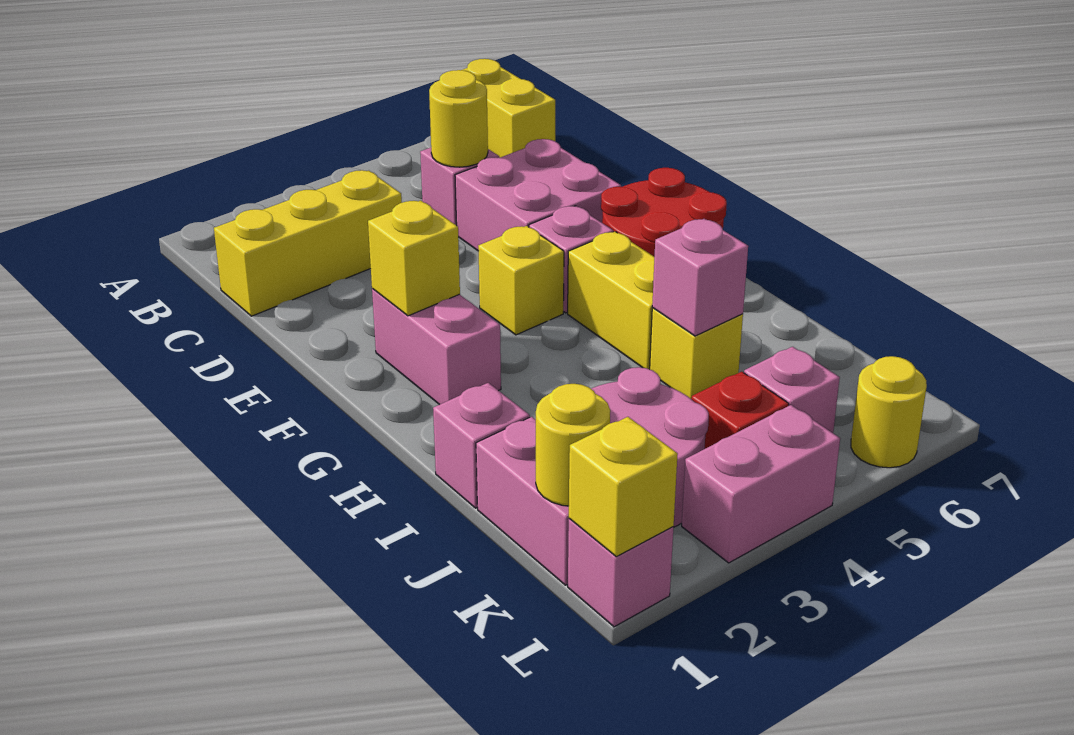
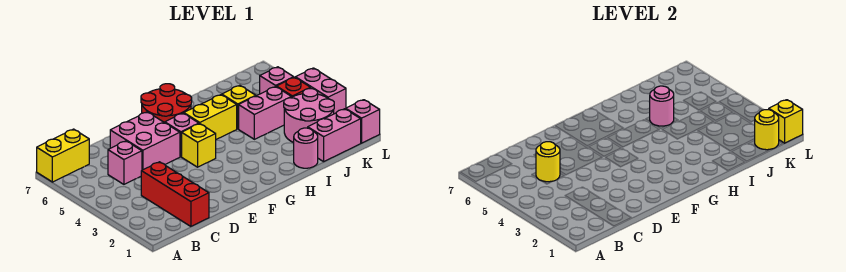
yellow 1x3 brick [214,170,402,316] -> red 1x3 brick [141,162,209,226]
pink 1x2 brick [372,289,501,405] -> pink 1x2 brick moved to [239,87,291,139]
yellow 1x1 brick [368,200,460,316] -> none
pink 1x1 brick [433,383,530,508] -> pink 1x1 round brick [294,128,318,168]
pink 1x1 brick [652,219,748,336] -> pink 1x1 round brick [650,86,674,126]
yellow 1x1 round brick [851,356,927,468] -> none

